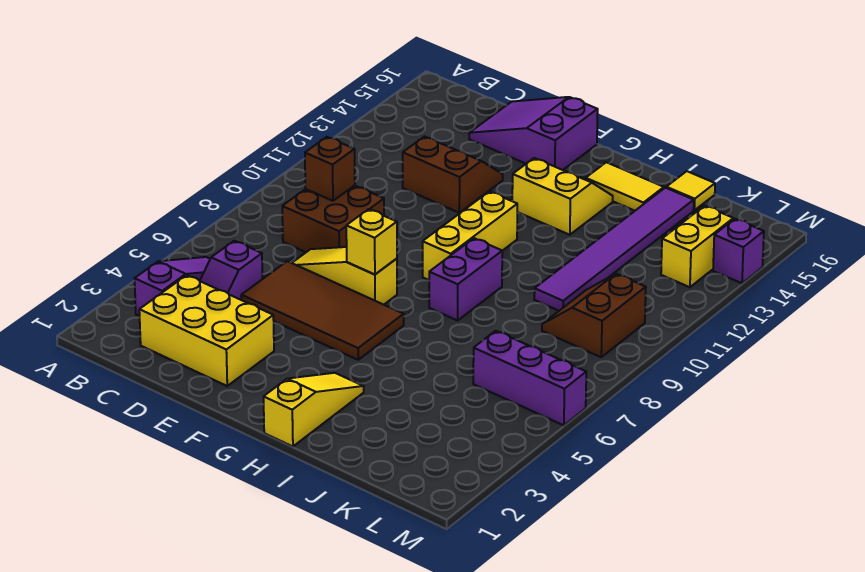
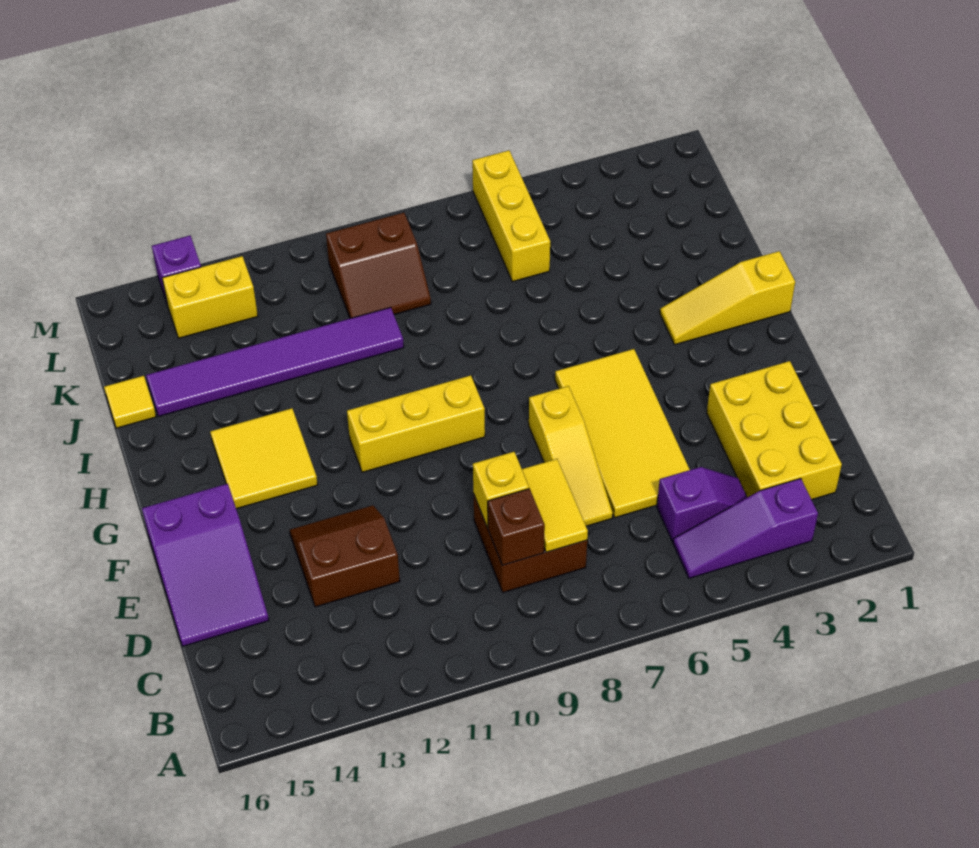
brown 2x4 tile [241,261,404,360] -> yellow 2x4 tile [555,349,690,518]
brown 2x2 slope [403,136,503,213] -> brown 2x2 slope turned to [290,505,400,607]
yellow 1x1 brick [346,209,397,275] -> yellow 1x1 brick moved to [473,452,529,528]
yellow 2x2 slope [512,158,613,235] -> yellow 2x2 tile [210,408,318,509]
purple 1x2 brick [429,238,502,321] -> none
yellow 1x2 tile [586,162,664,211] -> yellow 1x2 tile moved to [522,459,588,552]
purple 1x3 brick [473,331,586,425] -> yellow 1x3 brick [472,150,550,282]

